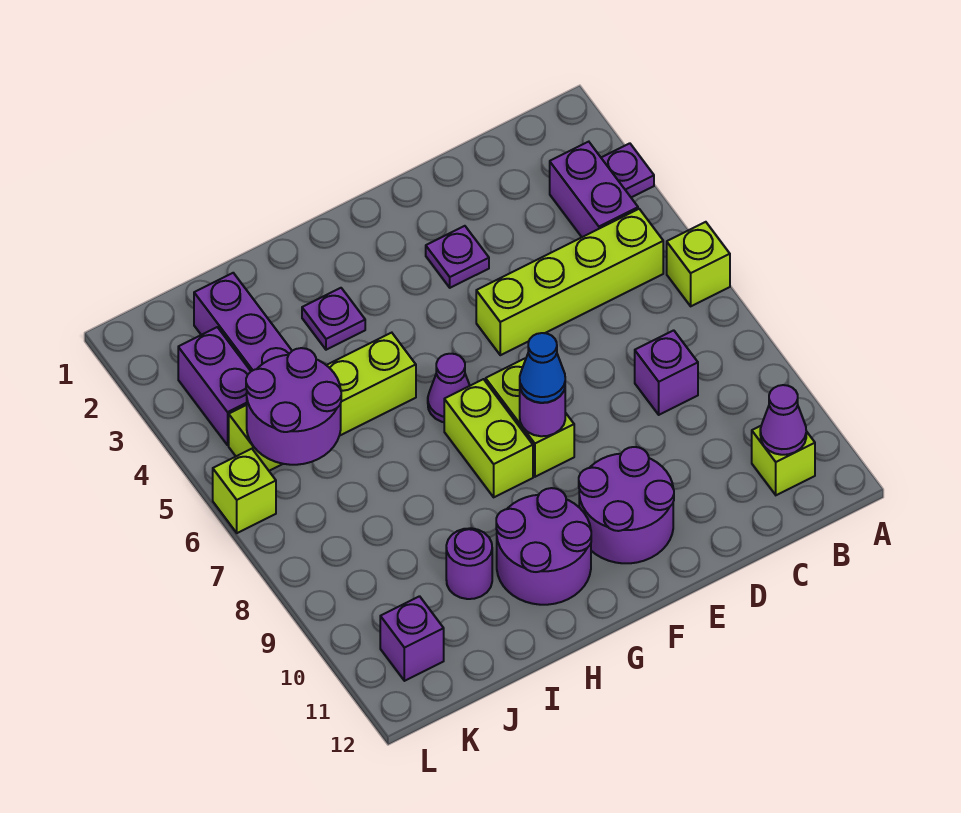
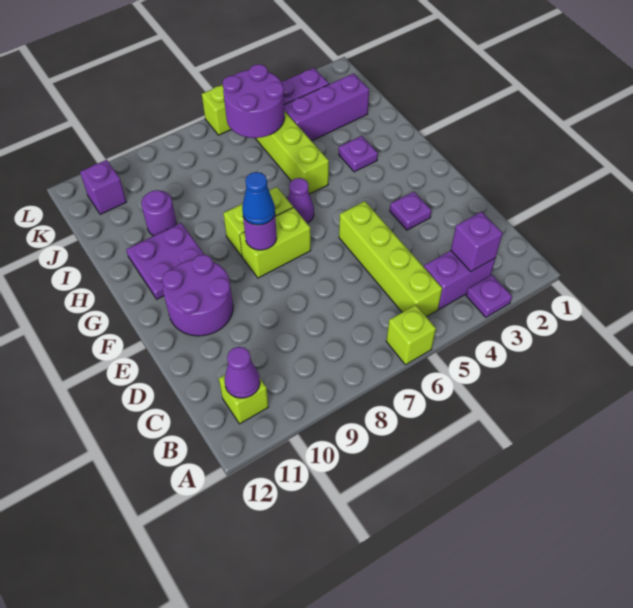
purple 1x1 brick [635,330,698,415] -> purple 1x1 brick moved to [451,212,503,272]
purple 2x2 round brick [496,488,591,605] -> purple 2x2 plate [126,223,204,299]

